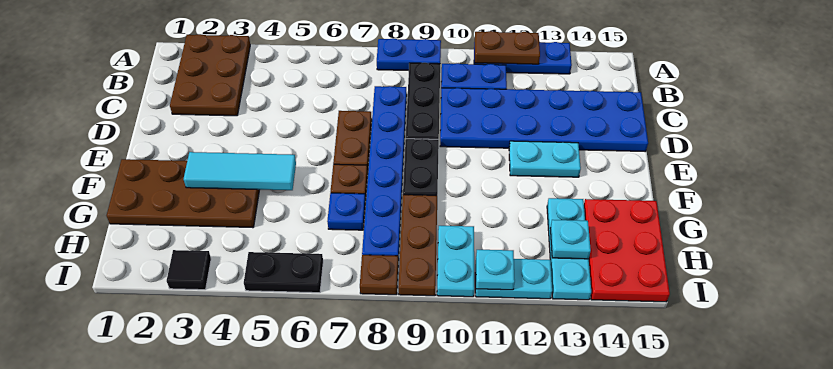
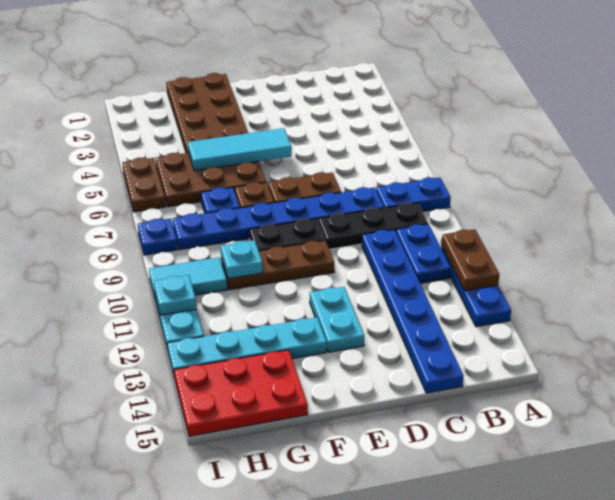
brown 2x3 plate [170,34,250,116] -> brown 2x3 plate moved to [156,153,266,207]
blue 1x2 plate [377,38,441,71] -> blue 1x2 plate turned to [376,177,451,211]
blue 2x6 plate [440,88,648,152] -> blue 1x6 plate [362,229,464,393]
cyan 1x3 tile [184,152,296,190] -> cyan 1x3 tile turned to [188,128,292,171]
brown 1x3 plate [398,195,437,296] -> brown 1x3 plate moved to [221,241,334,290]
cyan 1x3 plate [547,198,591,300] -> cyan 1x4 plate [167,317,327,378]
cyan 1x2 plate [437,226,474,297] -> cyan 1x2 tile [149,257,227,302]
cyan 1x1 plate [550,220,591,259] -> cyan 1x1 plate moved to [221,240,263,279]
black 1x1 tile [167,250,211,290] -> none
black 1x2 plate [244,252,323,293] -> brown 1x2 plate [122,158,166,212]
brown 1x1 plate [360,255,398,295] -> blue 1x1 plate [138,219,178,255]

